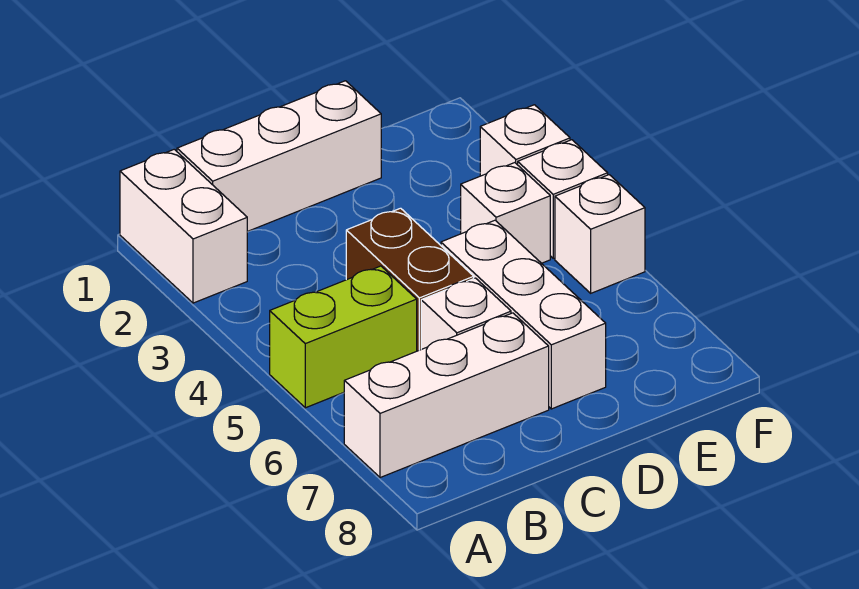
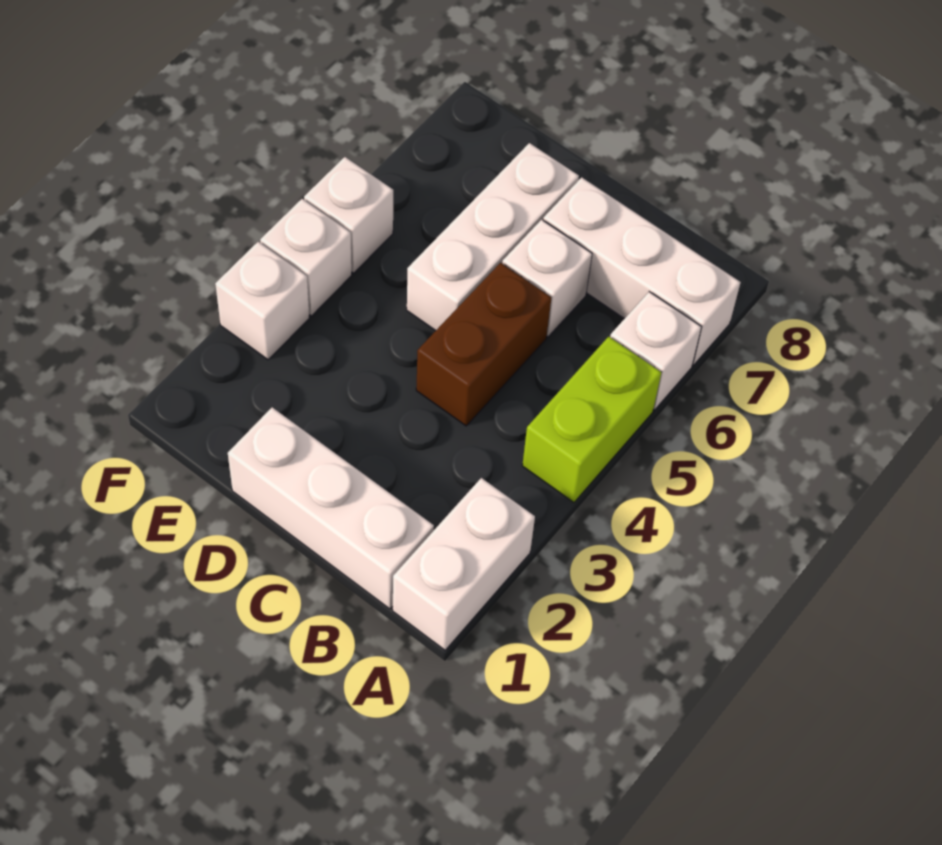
lime 1x2 brick [270,266,417,408] -> lime 1x2 brick turned to [522,337,661,502]
white 1x1 brick [461,163,550,263] -> white 1x1 brick moved to [610,292,701,410]

